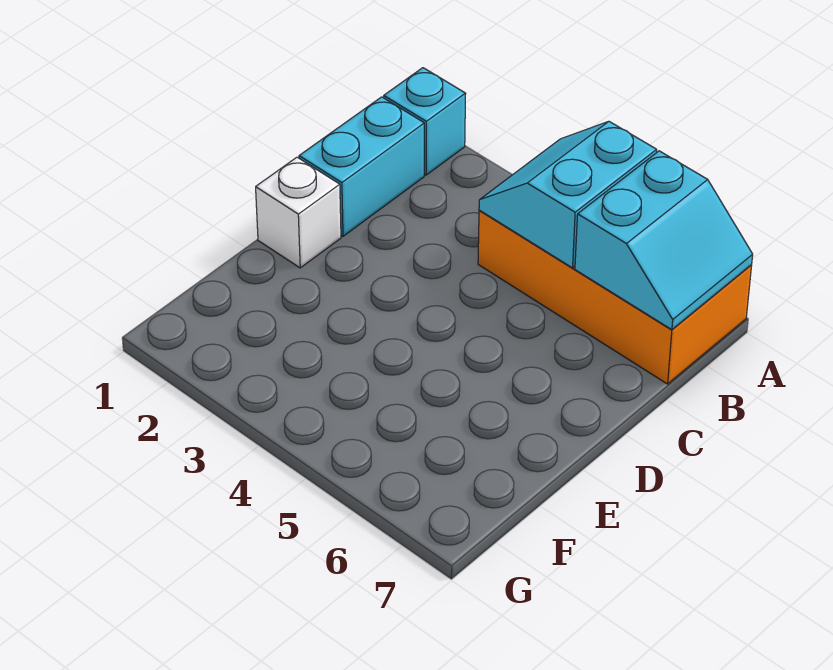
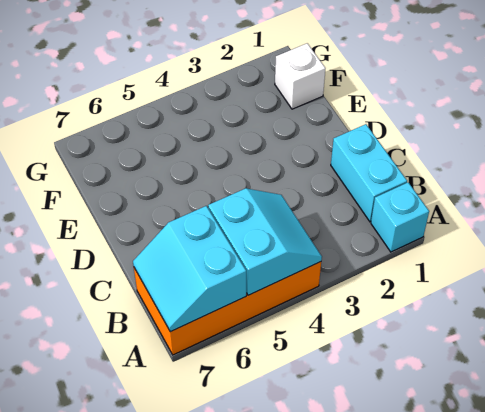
white 1x1 brick [256,157,341,268] -> white 1x1 brick moved to [275,43,325,109]

